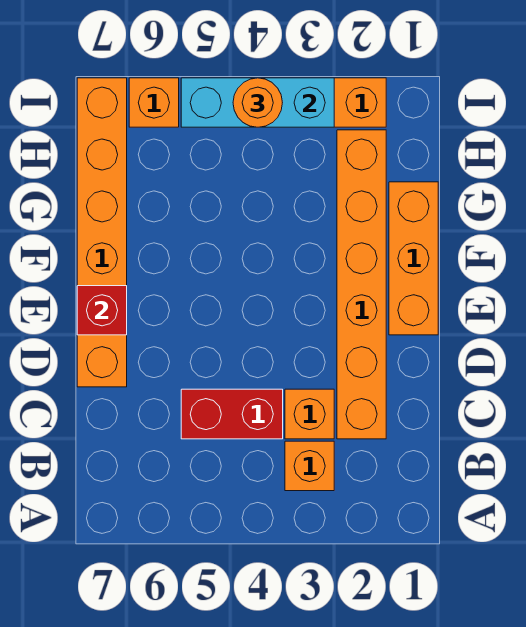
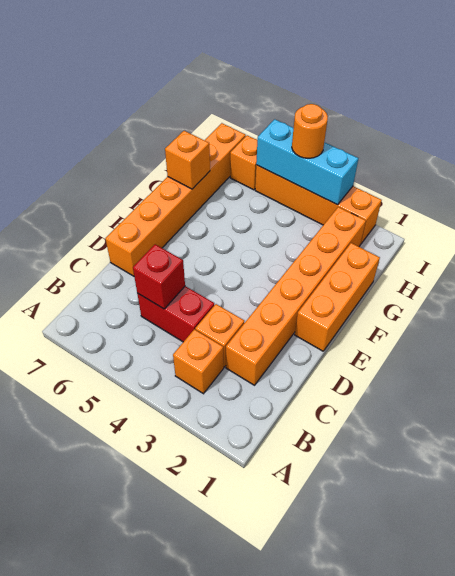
red 1x1 brick [77,286,127,335] -> red 1x1 brick moved to [133,244,185,309]
none -> orange 1x1 brick [165,131,210,189]

